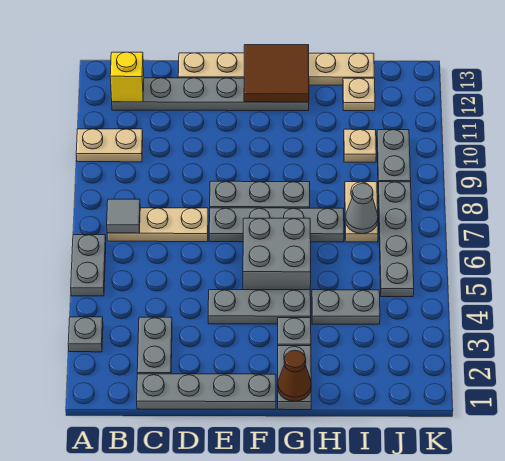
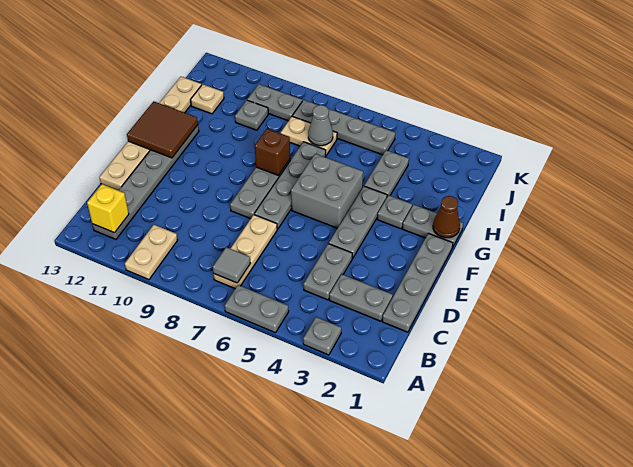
none -> grey 1x2 plate [303,244,353,300]
none -> brown 1x1 brick [255,129,290,176]
tan 1x1 plate [344,129,376,162] -> grey 1x1 plate [235,100,268,130]

